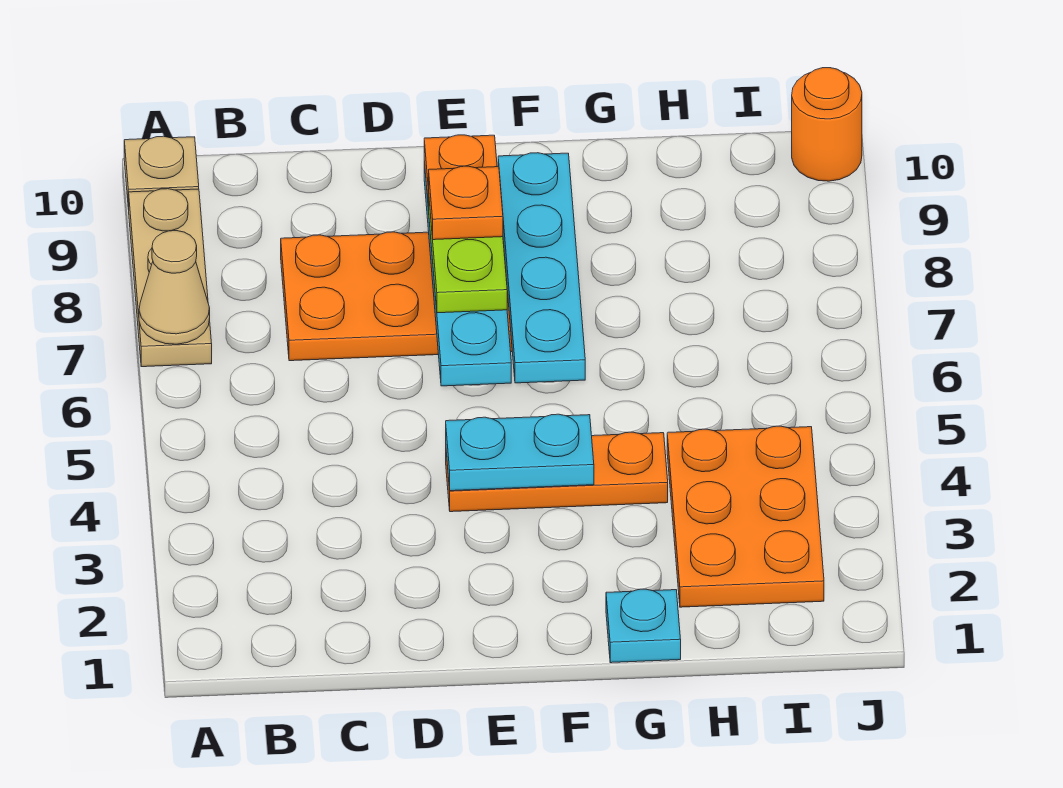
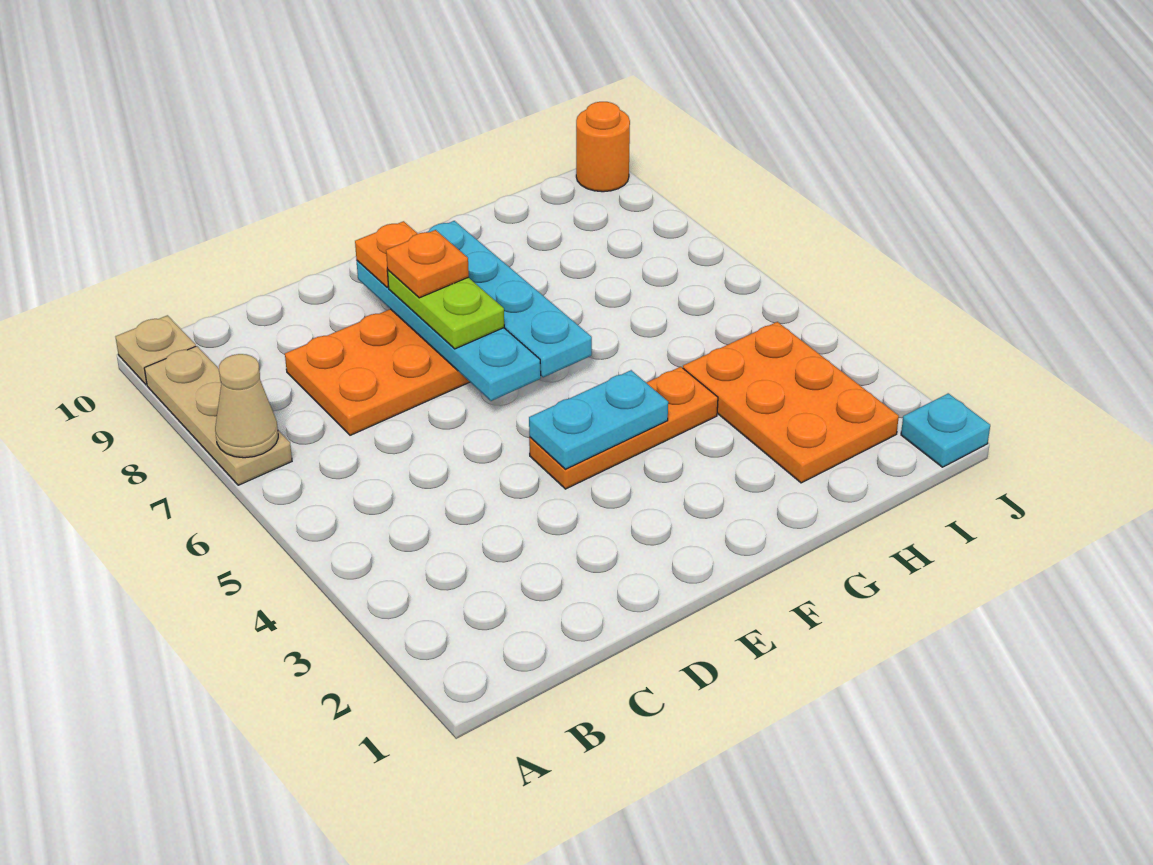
cyan 1x1 plate [606,589,681,663] -> cyan 1x1 plate moved to [901,393,990,467]

